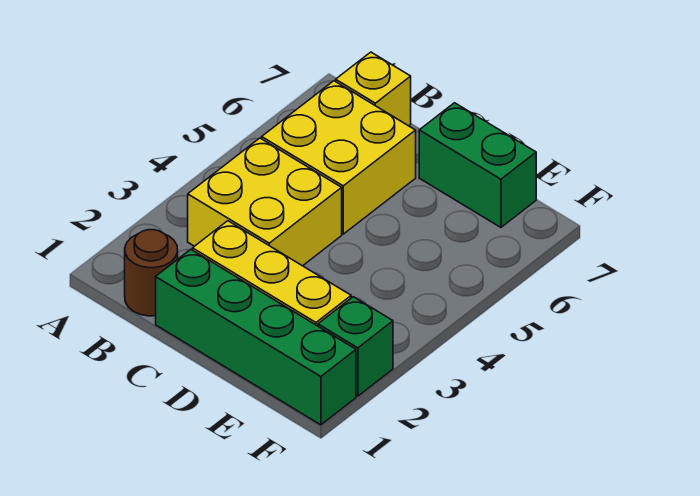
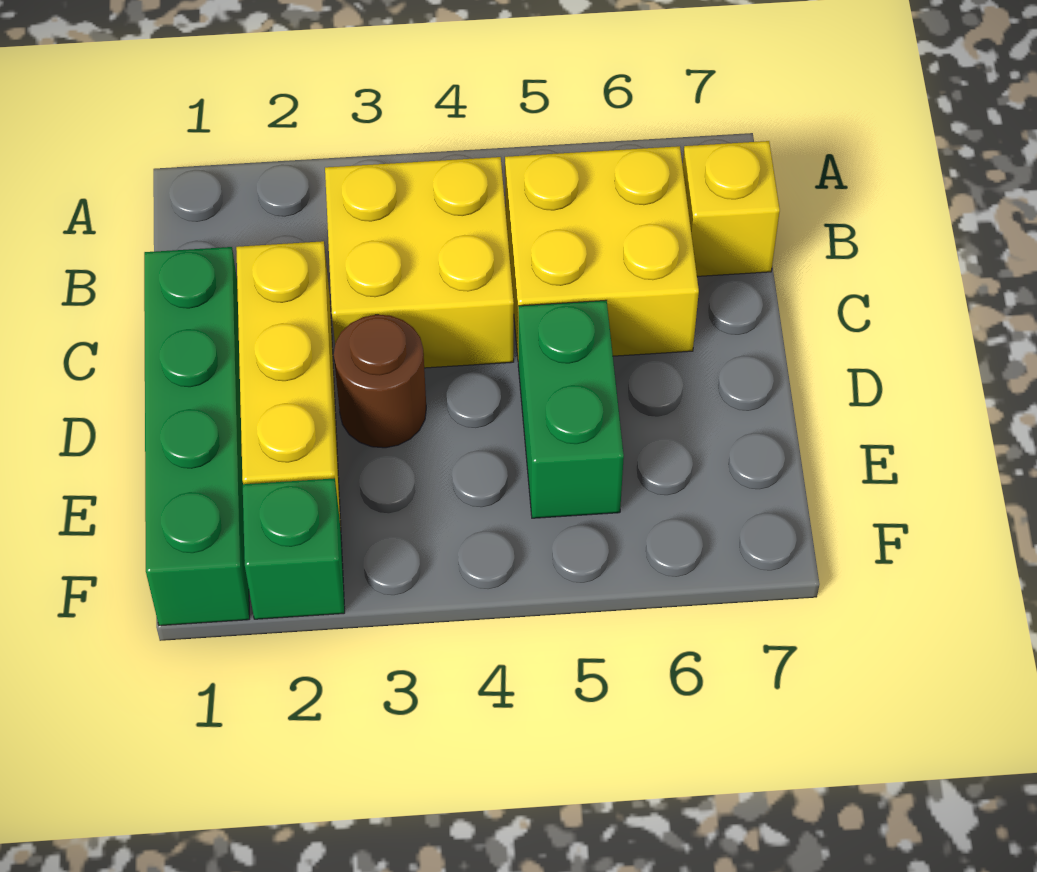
brown 1x1 round brick [125,230,178,316] -> brown 1x1 round brick moved to [334,315,426,448]
green 1x2 brick [419,103,536,227] -> green 1x2 brick moved to [518,300,624,518]

